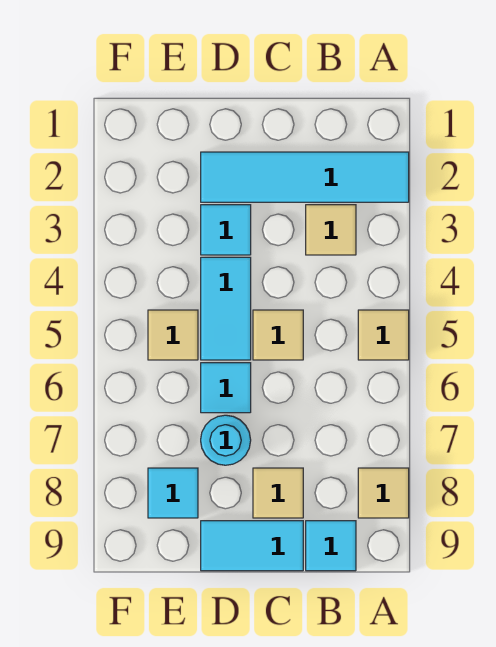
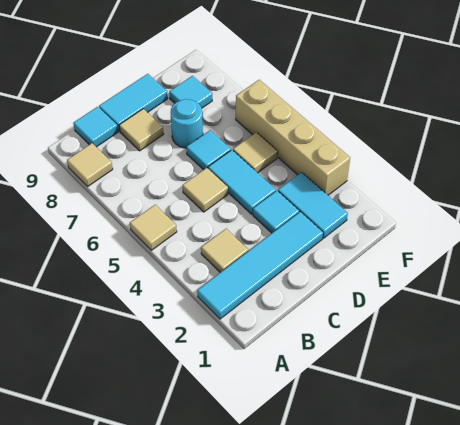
none -> cyan 1x2 tile [278,172,348,238]
none -> tan 1x4 brick [236,80,350,195]

